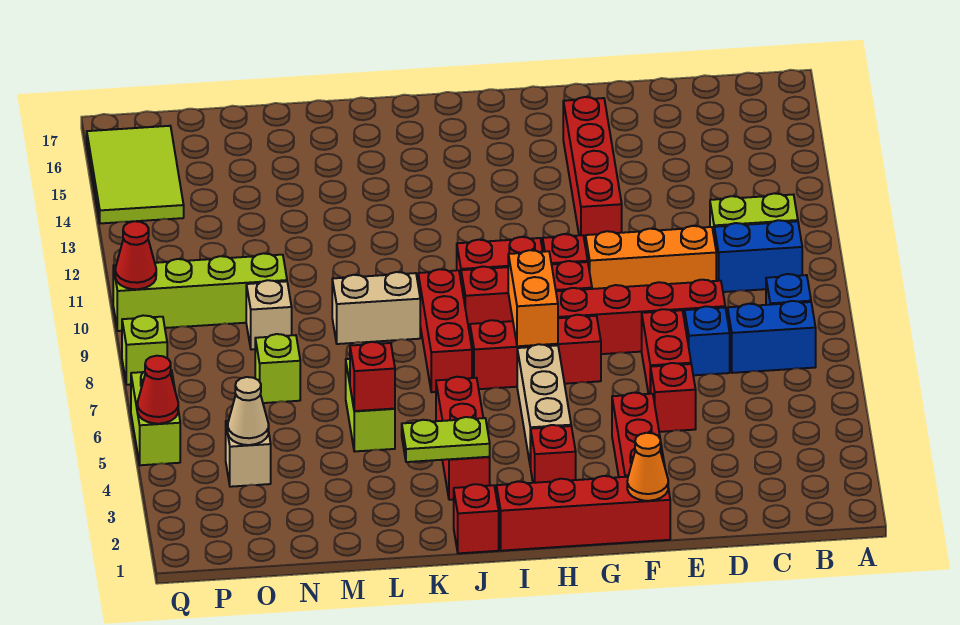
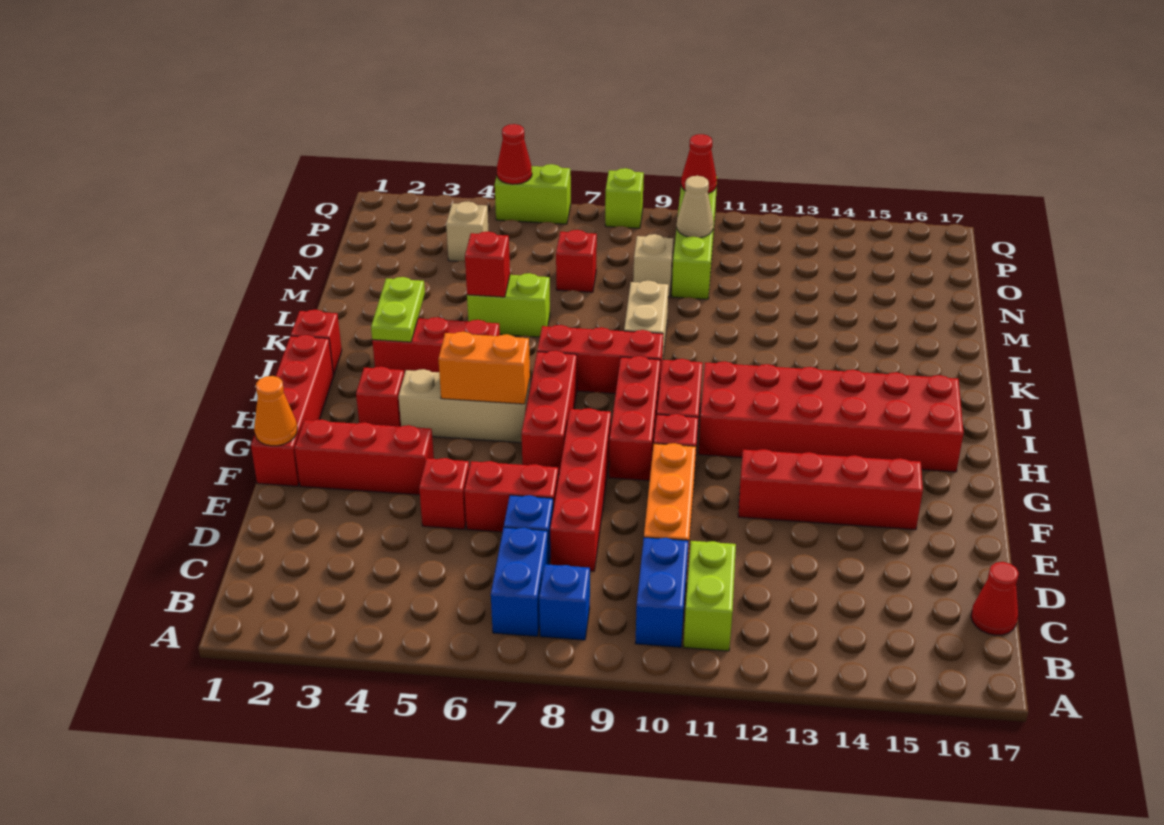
none -> red 1x1 cone [971,562,1019,635]
orange 1x2 brick [508,250,558,346] -> orange 1x2 brick moved to [438,332,530,404]
none -> red 2x6 brick [698,361,964,472]
lime 1x1 brick [255,334,300,403] -> red 1x1 brick [556,230,597,292]
tan 1x1 cone [228,377,269,445] -> tan 1x1 cone moved to [677,176,714,238]
lime 2x3 tile [87,126,184,223] -> none

